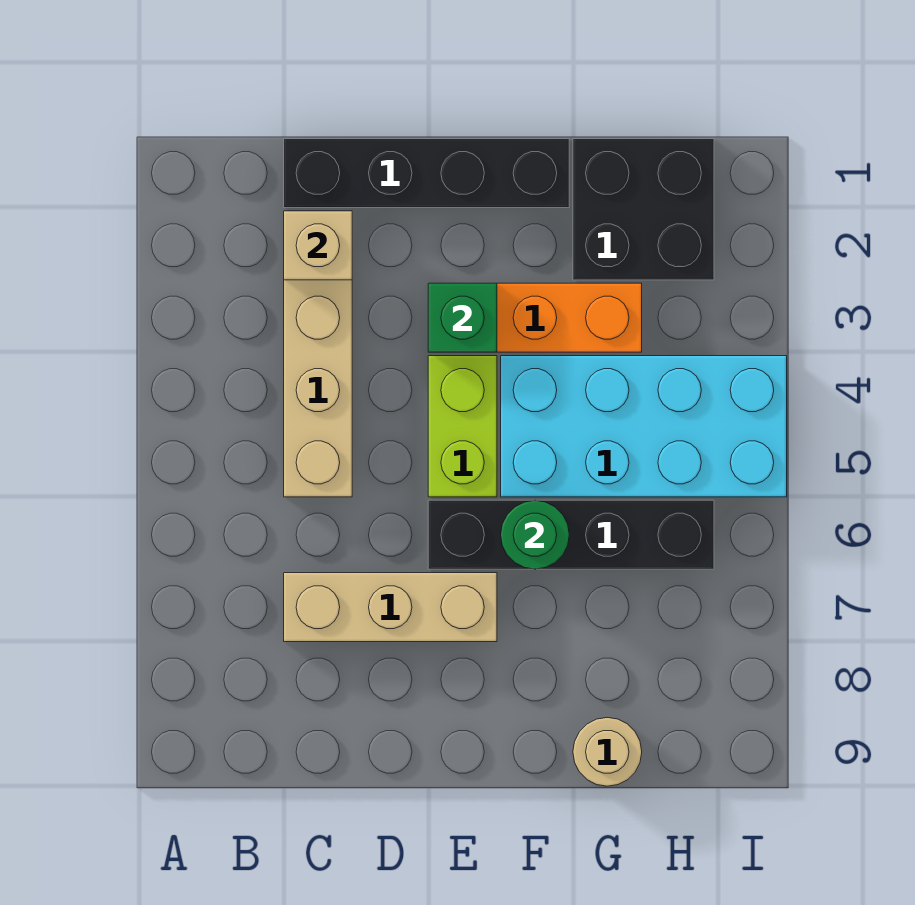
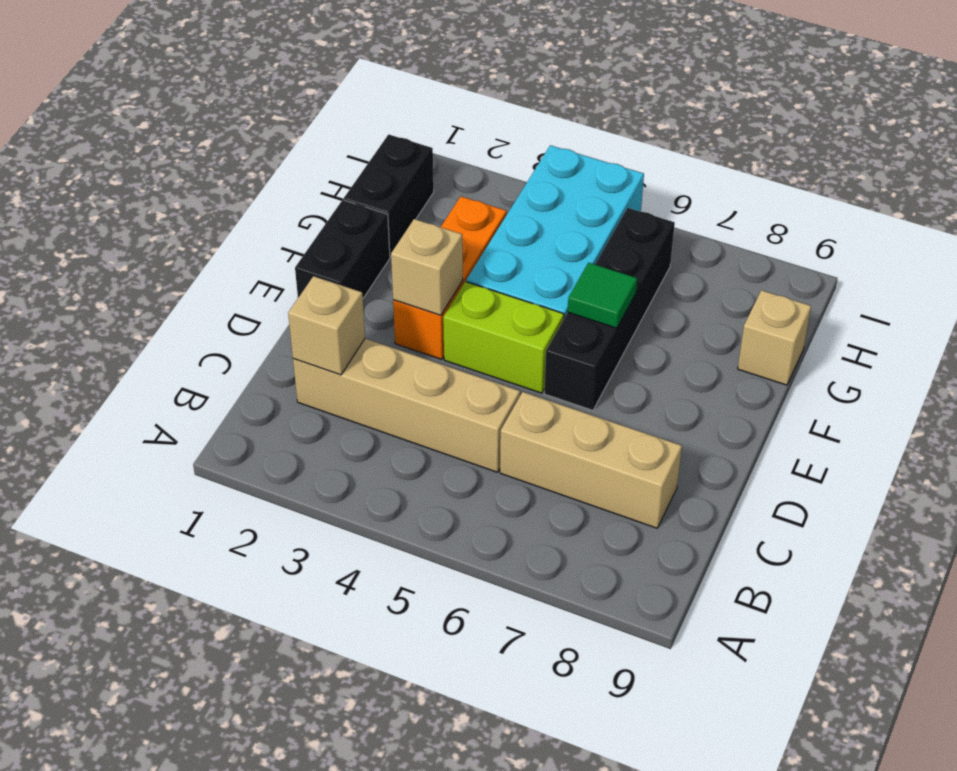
black 1x4 brick [284,139,569,208] -> black 1x2 brick [295,200,390,298]
tan 1x3 brick [284,573,497,642] -> tan 1x3 brick turned to [500,392,682,528]
green 1x1 brick [428,283,497,352] -> tan 1x1 brick [391,219,463,315]
green 1x1 round brick [501,500,569,569] -> green 1x1 tile [568,263,637,328]
black 2x2 brick [573,139,714,280] -> black 1x2 brick [344,134,434,257]
tan 1x1 round brick [573,718,642,786] -> tan 1x1 brick [738,290,811,385]

